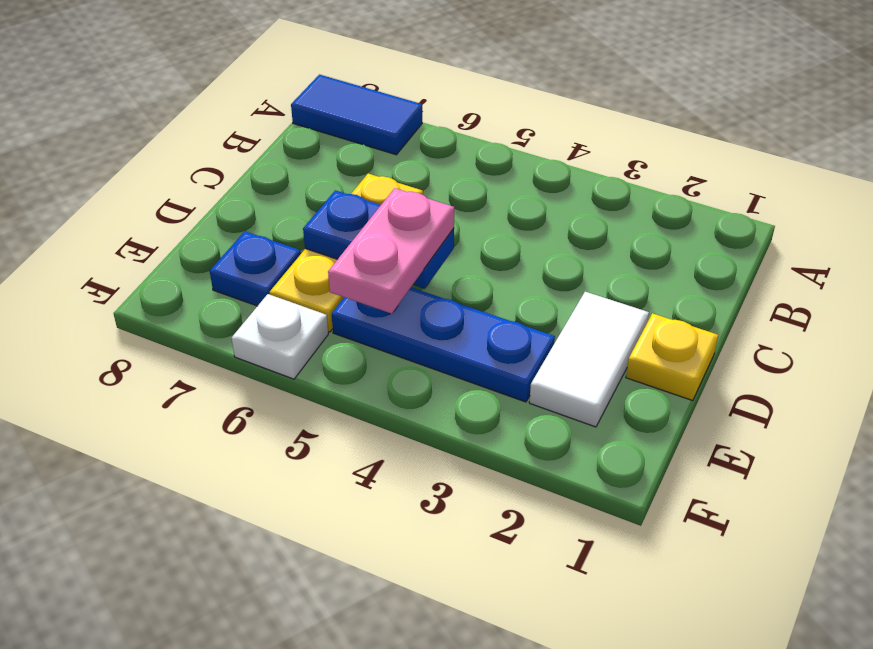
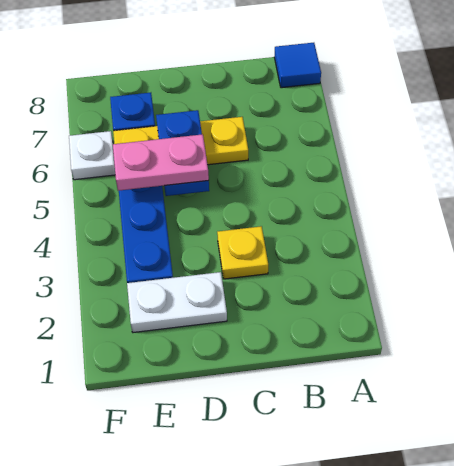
blue 1x2 tile [291,75,422,155] -> blue 1x1 tile [274,43,321,88]
yellow 1x1 plate [626,313,718,401] -> yellow 1x1 plate moved to [217,226,268,279]
white 1x2 tile [529,292,649,427] -> white 1x2 plate [127,272,227,333]

